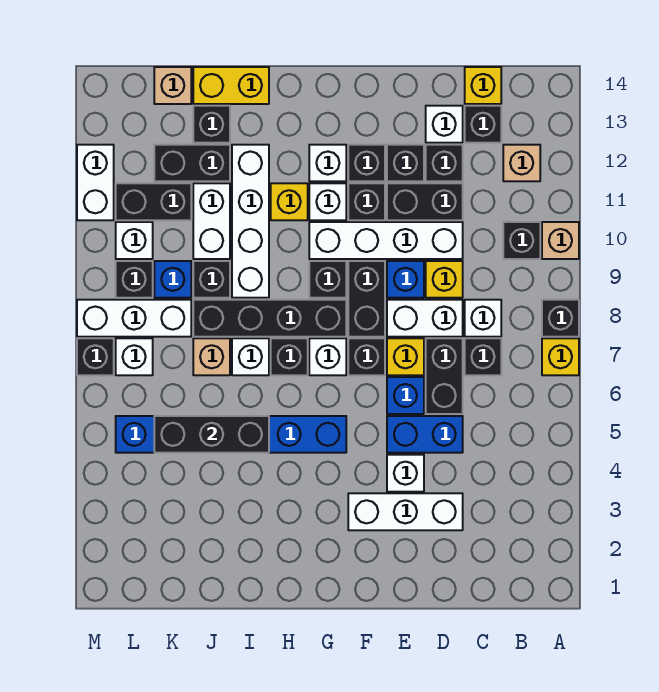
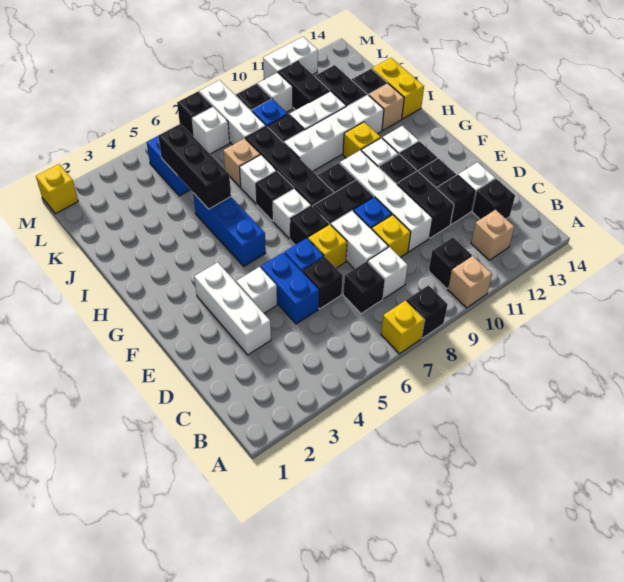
yellow 1x1 brick [465,67,501,104] -> yellow 1x1 brick moved to [36,164,78,214]
black 1x2 brick [426,338,463,414] -> black 1x1 brick [303,257,343,309]
tan 1x1 brick [154,67,191,104] -> tan 1x1 brick moved to [369,84,404,130]

